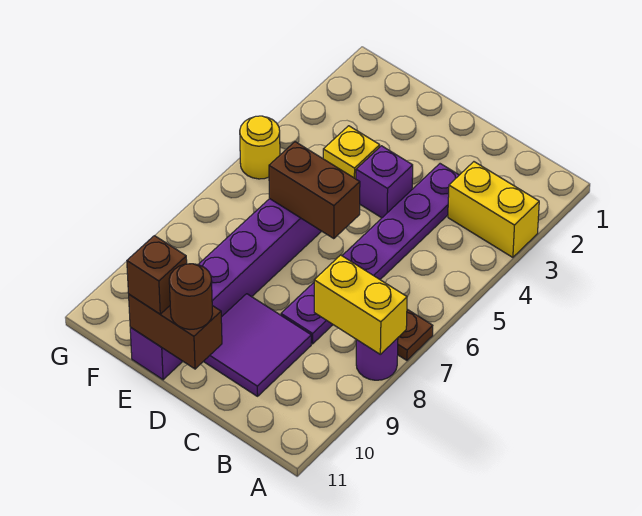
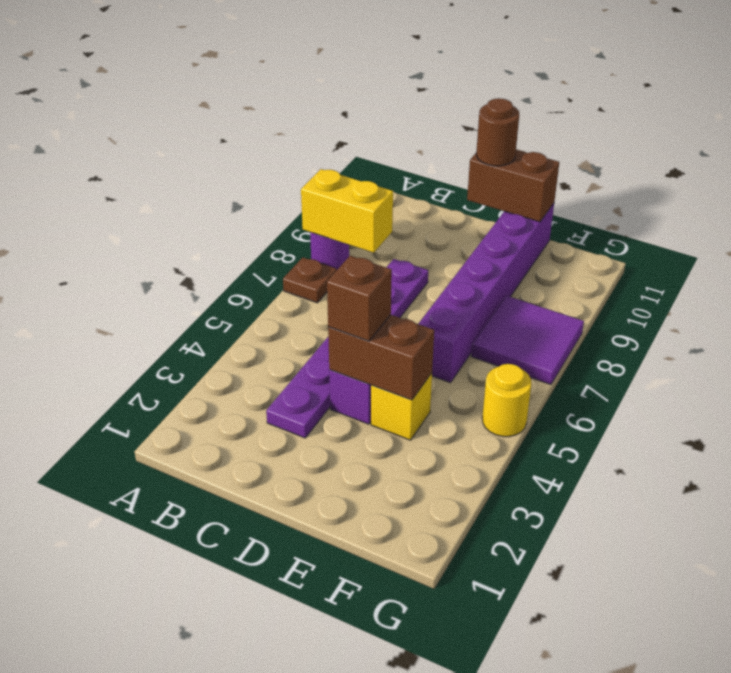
yellow 1x2 brick [448,162,539,257] -> none
purple 2x2 tile [203,294,311,396] -> purple 2x2 tile moved to [471,296,584,384]
brown 1x2 brick [269,142,360,239] -> brown 1x2 brick moved to [328,315,434,400]
brown 1x1 brick [127,236,187,314] -> brown 1x1 brick moved to [327,256,392,341]

